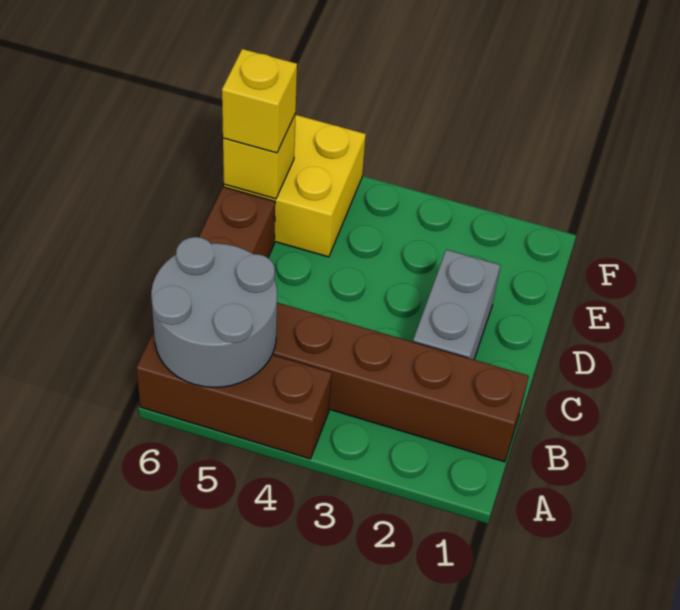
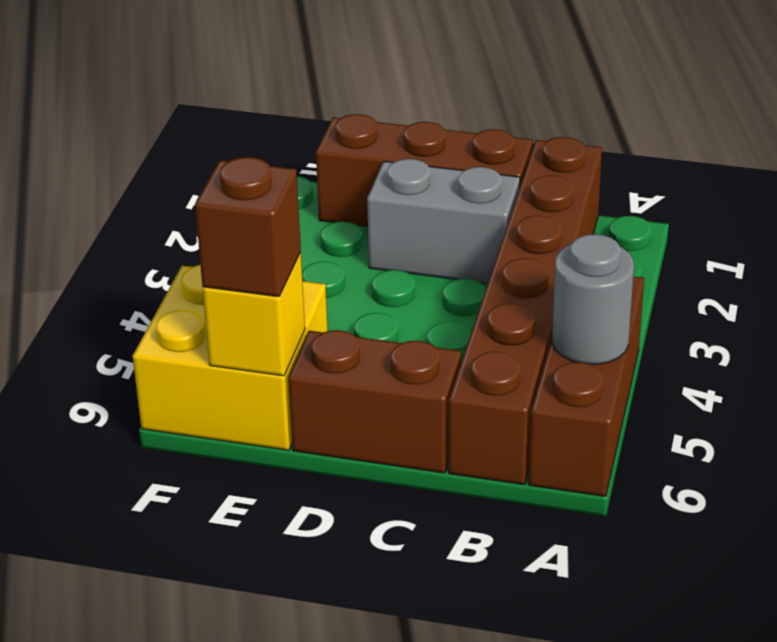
grey 2x2 round brick [151,237,277,387] -> grey 1x1 round brick [552,234,634,364]
none -> brown 1x3 brick [316,114,533,227]
yellow 1x1 brick [222,49,297,153] -> brown 1x1 brick [195,157,301,297]

